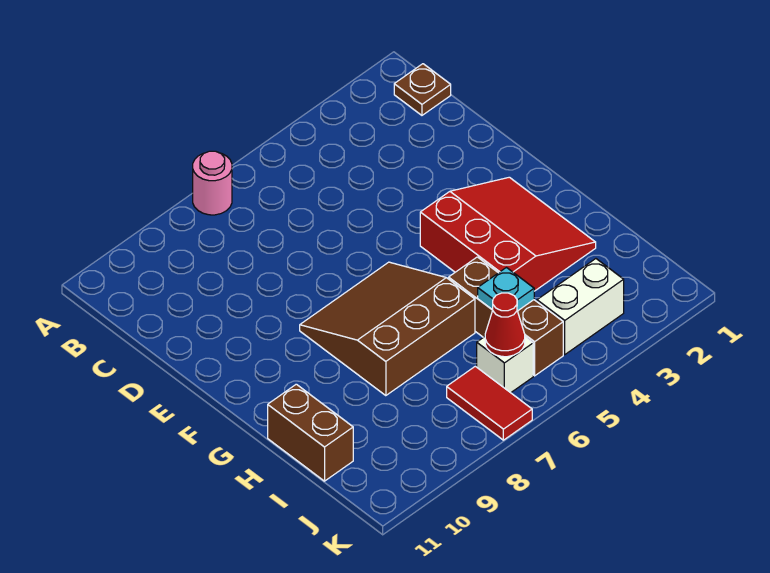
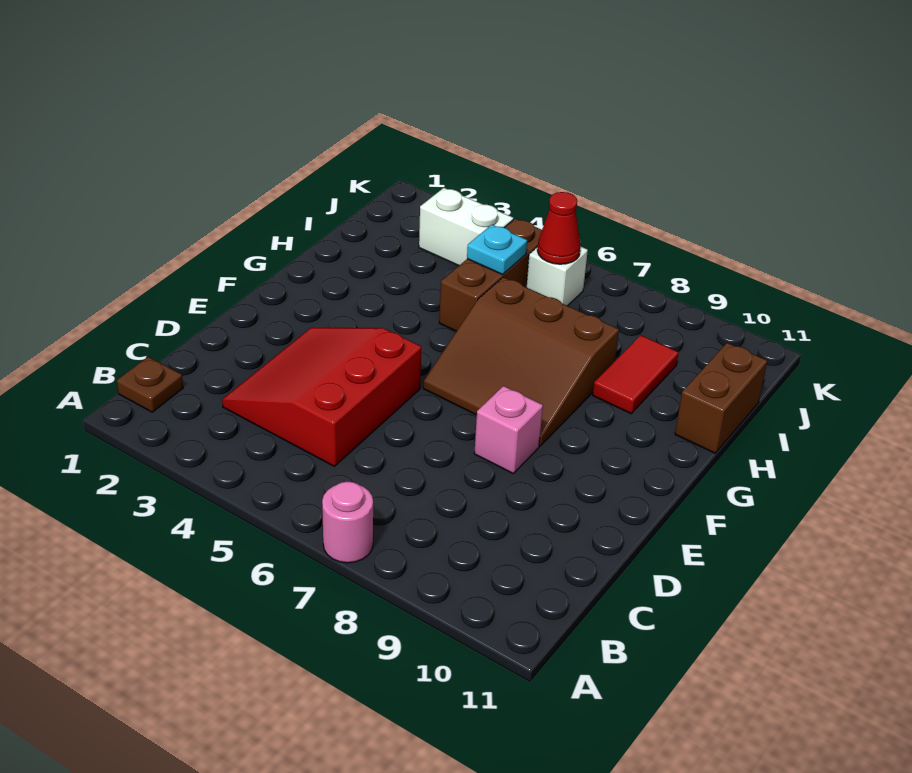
none -> pink 1x1 brick [474,386,543,473]
red 3x3 slope [420,177,596,291] -> red 3x3 slope moved to [222,328,421,466]
red 1x2 tile [447,366,532,440] -> red 1x2 tile moved to [593,335,679,414]

